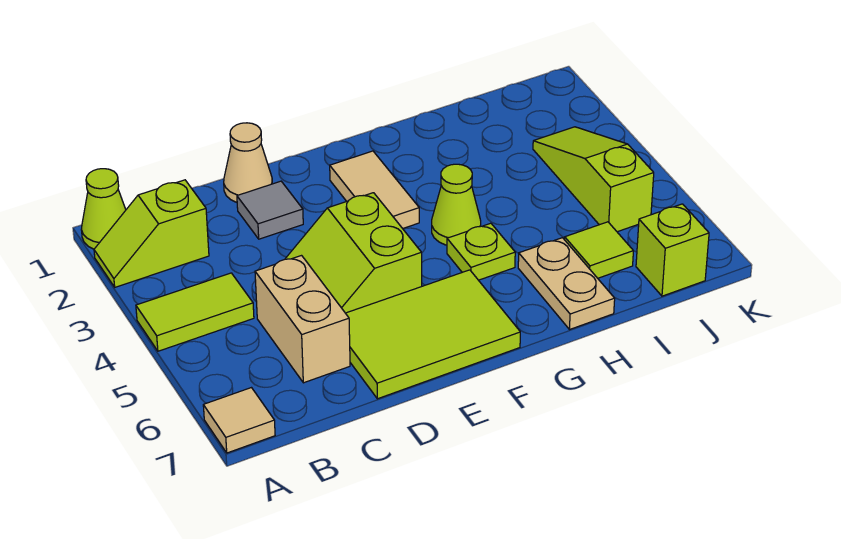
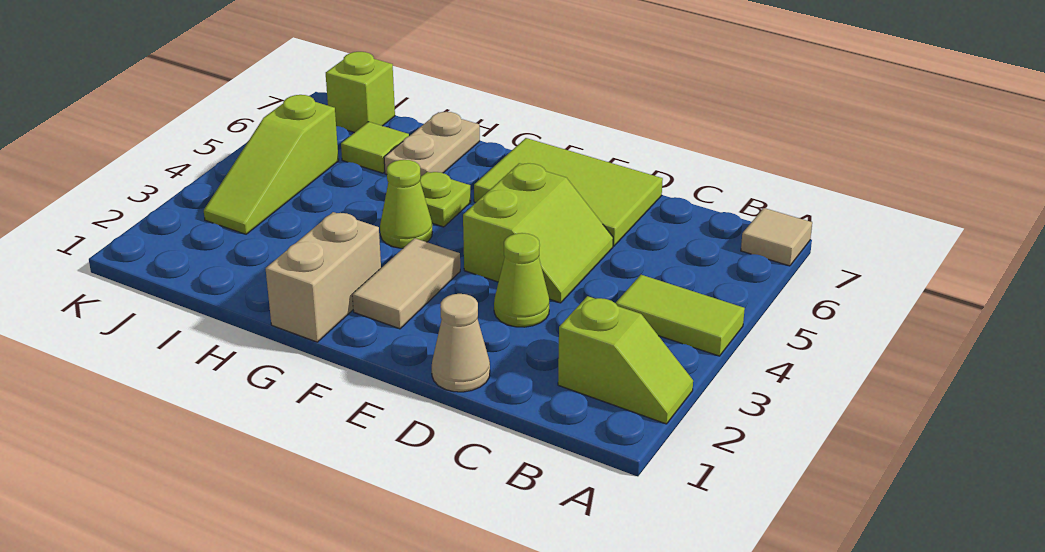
lime 1x1 cone [81,169,126,249] -> lime 1x1 cone moved to [494,233,549,327]
tan 1x2 brick [255,256,350,383] -> tan 1x2 brick moved to [266,212,381,342]
grey 1x1 tile [237,181,303,239] -> none

